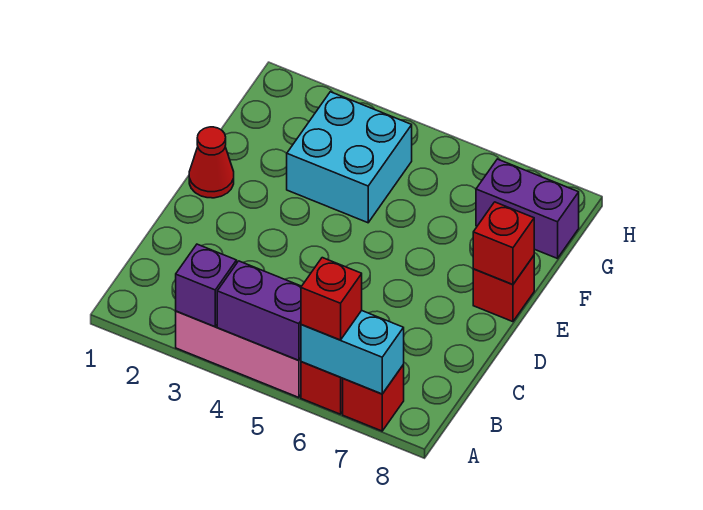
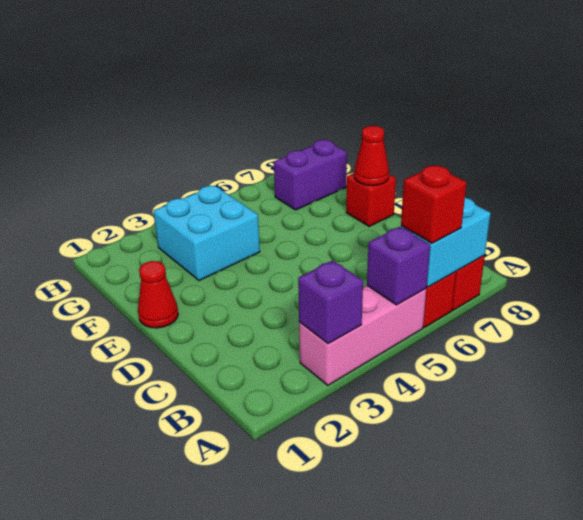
purple 1x2 brick [217,261,301,361] -> purple 1x1 brick [367,227,430,305]
red 1x1 brick [473,202,534,285] -> red 1x1 cone [354,126,389,186]

